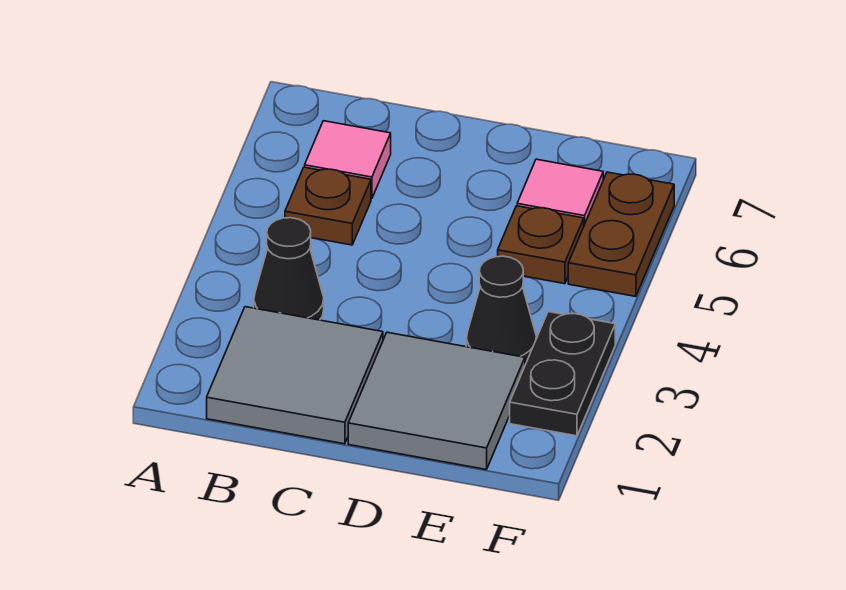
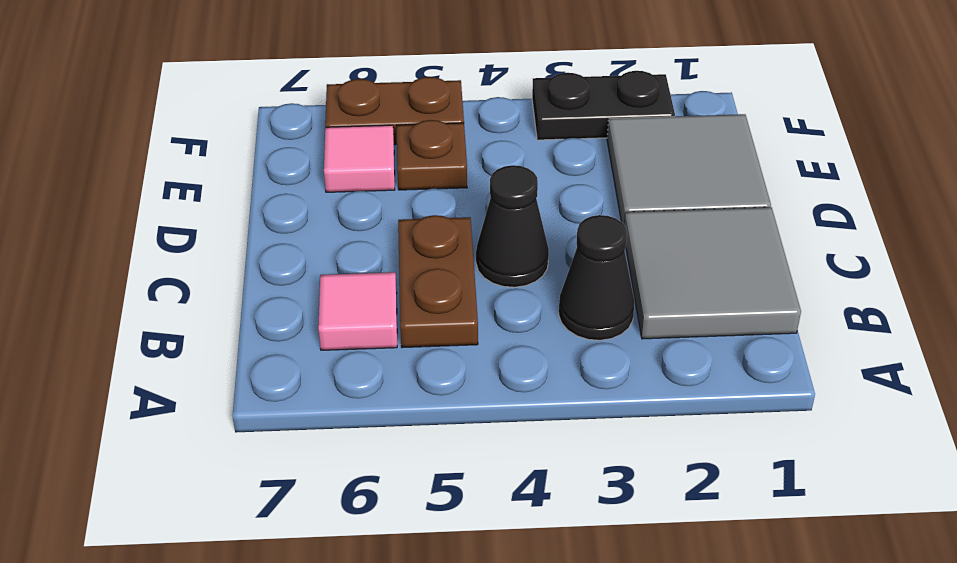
brown 1x1 plate [285,167,371,245] -> brown 1x2 plate [398,215,478,348]
black 1x1 cone [466,256,536,365] -> black 1x1 cone moved to [476,165,549,287]

